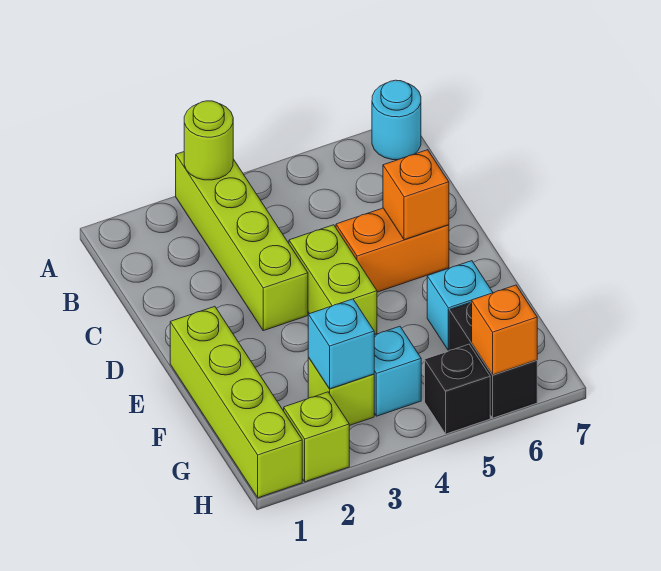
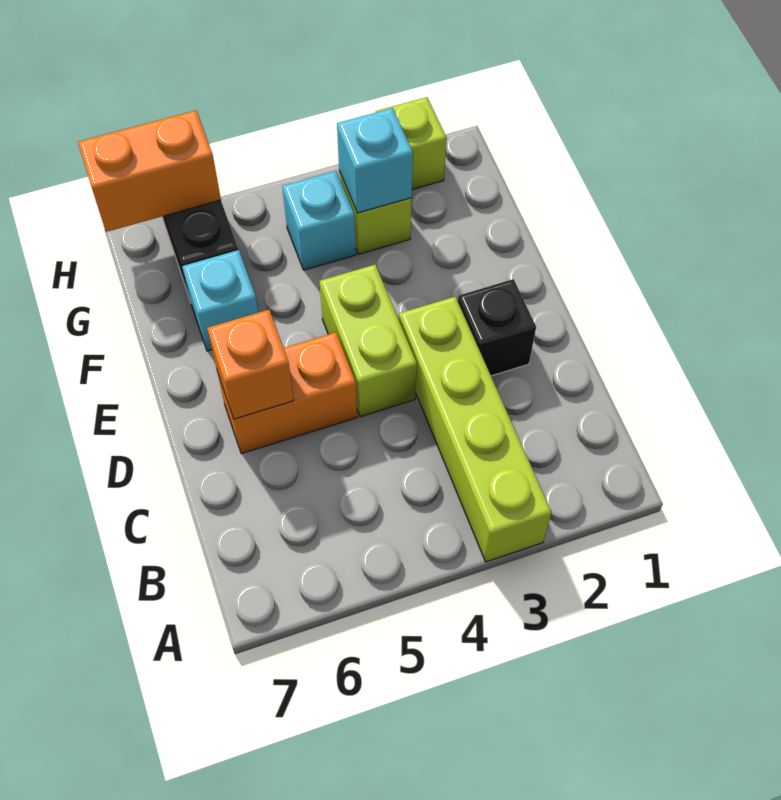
lime 1x1 round brick [184,101,233,180] -> none
cyan 1x1 round brick [372,80,421,160] -> none
lime 1x4 brick [170,306,302,498] -> none
black 1x1 brick [425,344,490,434] -> black 1x1 brick moved to [458,279,536,376]
orange 1x1 brick [472,285,537,375] -> orange 1x2 brick [78,110,221,232]

